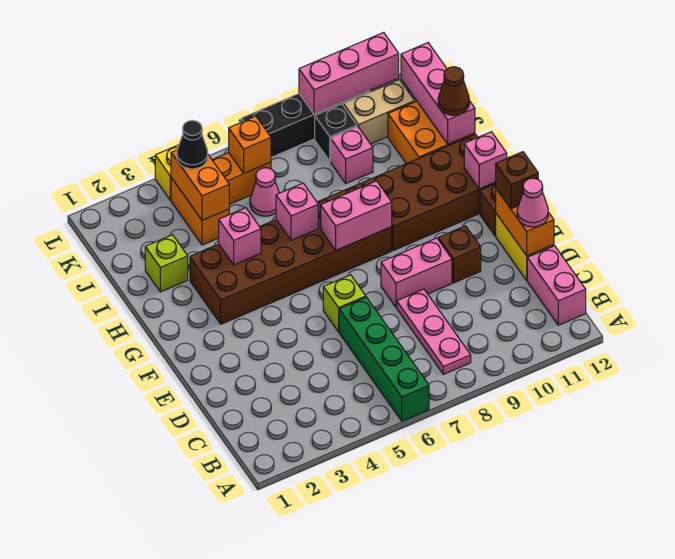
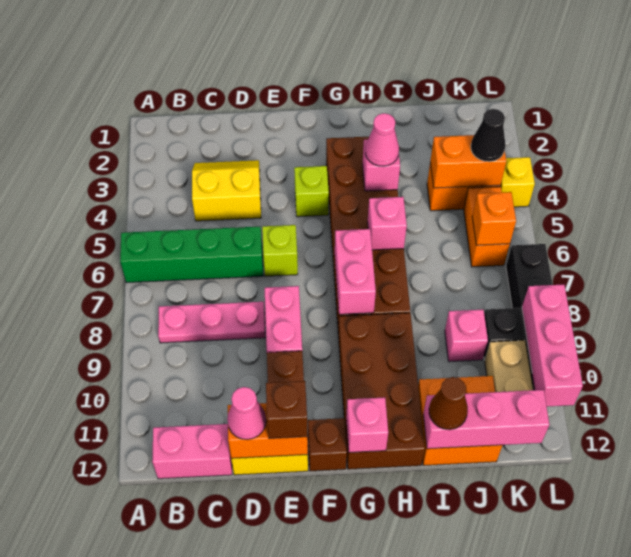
none -> yellow 2x2 slope [192,160,261,221]
lime 1x1 brick [145,235,188,292] -> lime 1x1 brick moved to [294,166,329,217]
pink 1x1 cone [250,168,279,216] -> pink 1x1 cone moved to [365,113,399,166]

